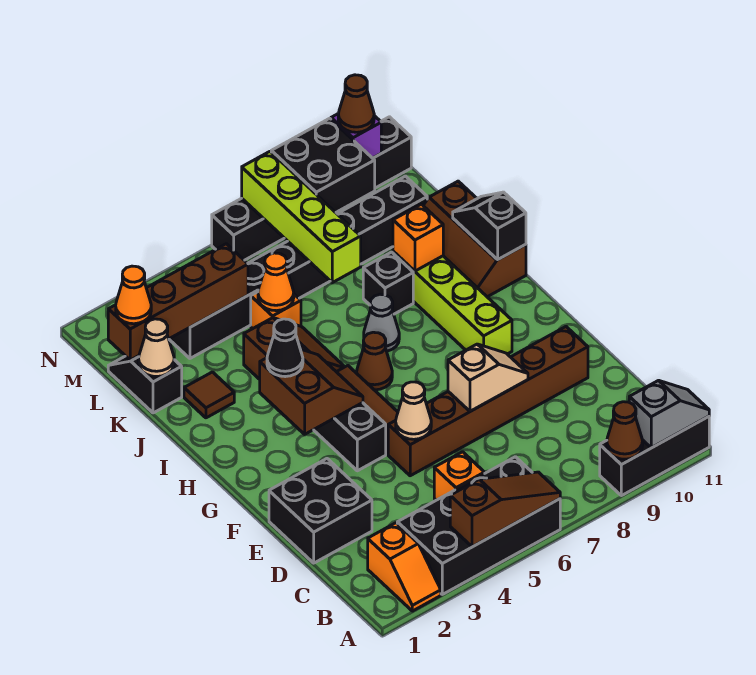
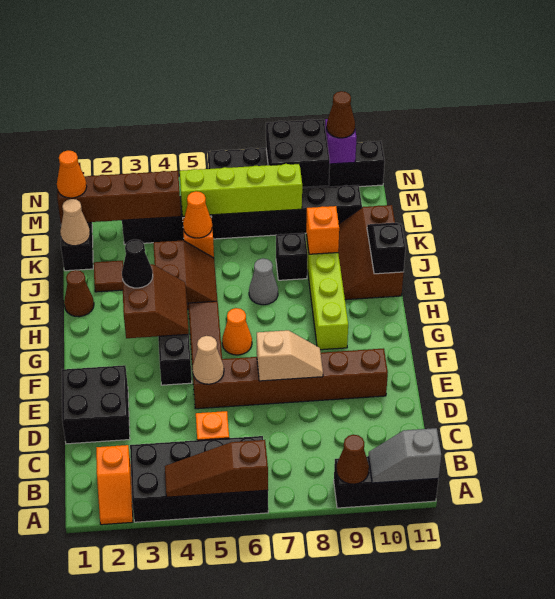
brown 1x3 slope [450,472,560,547] -> brown 1x3 slope turned to [165,440,268,497]
grey 1x2 slope [629,380,709,448] -> grey 1x2 slope turned to [368,428,441,483]
none -> orange 1x1 cone [222,308,252,355]
brown 1x1 cone [357,332,392,390] -> brown 1x1 cone moved to [64,270,94,317]
lime 1x4 brick [242,152,361,283] -> lime 1x4 brick turned to [180,164,302,216]

